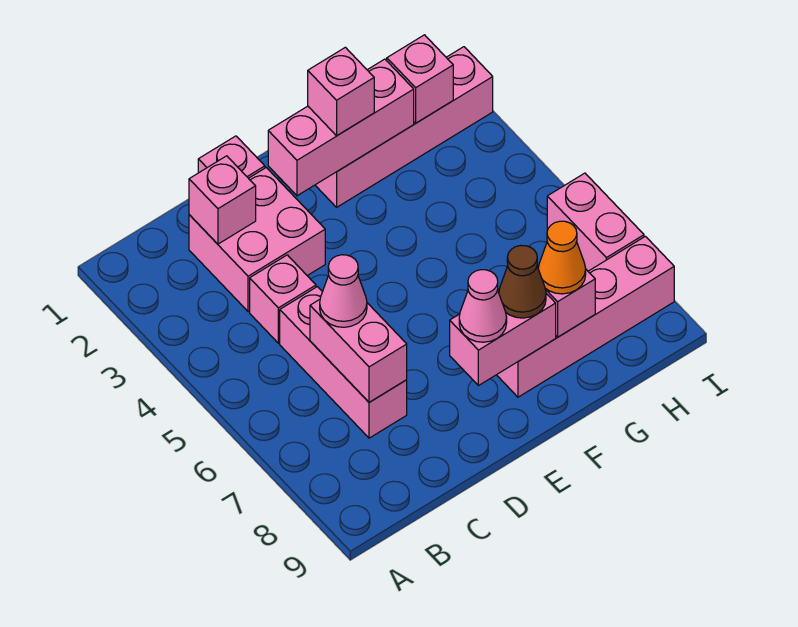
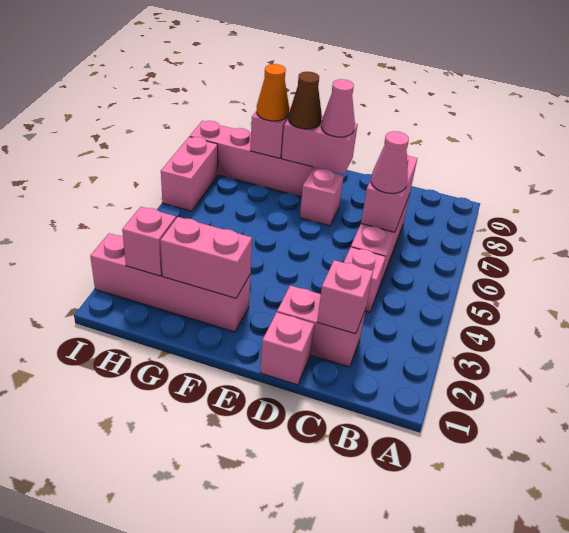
pink 2x2 brick [189,168,325,312] -> pink 1x2 brick [277,285,366,367]
pink 1x3 brick [268,59,414,196] -> pink 1x2 brick [160,217,252,298]
pink 1x1 brick [308,47,374,136] -> pink 1x1 brick moved to [300,168,344,226]

